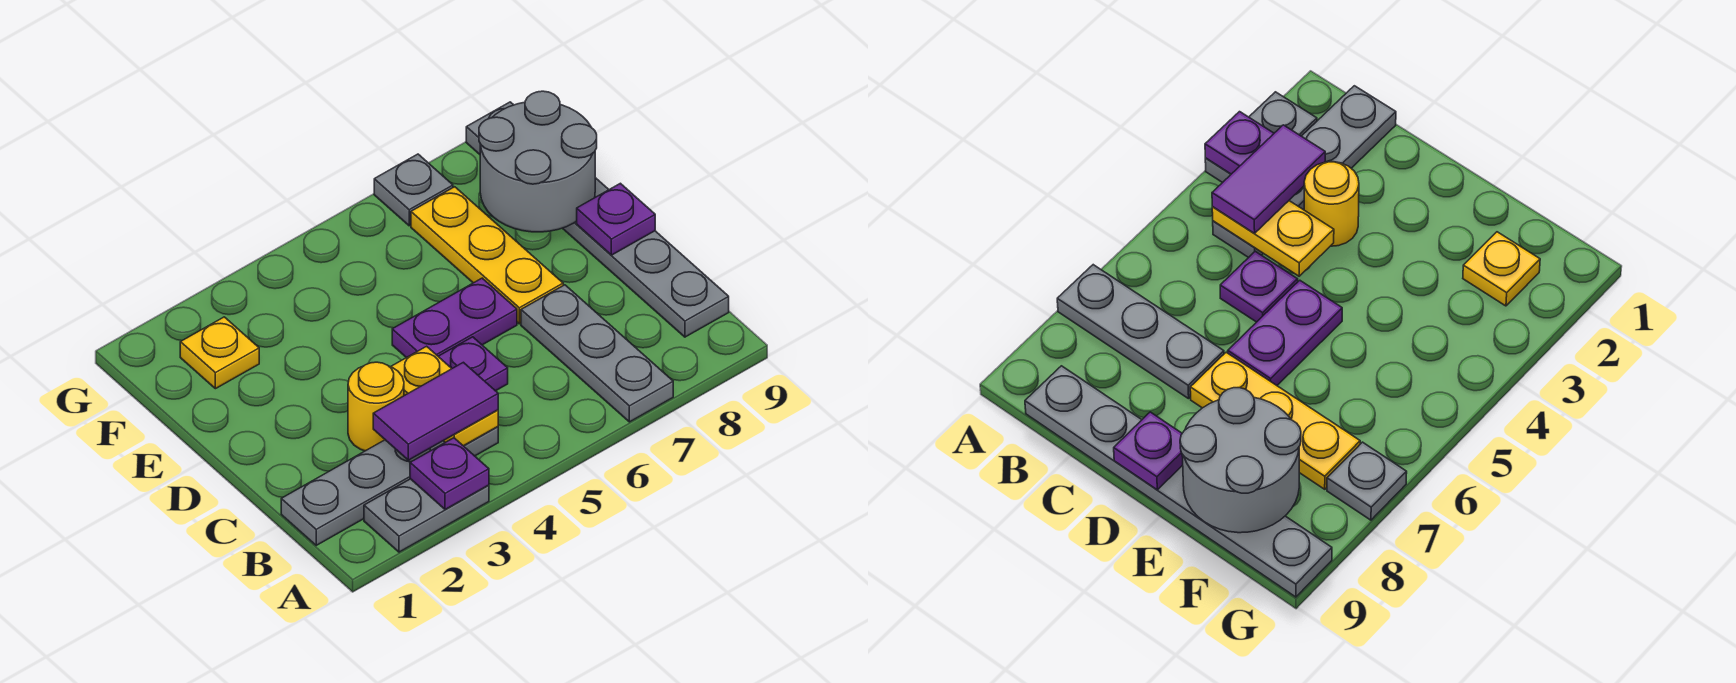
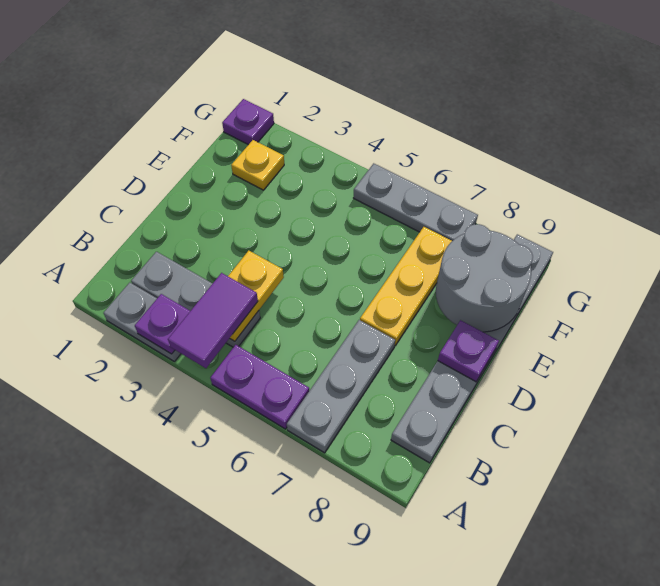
grey 1x4 plate [281,427,498,545] -> grey 1x3 plate [131,252,260,347]
purple 1x2 tile [373,362,498,460] -> purple 1x2 tile turned to [168,273,258,368]
yellow 1x1 round brick [348,362,404,451] -> none
purple 1x1 plate [438,337,508,391] -> purple 1x1 plate moved to [222,99,274,145]
purple 1x2 plate [392,278,517,358] -> purple 1x2 plate moved to [210,345,309,429]
grey 1x1 plate [374,154,453,226] -> grey 1x3 plate [354,163,478,241]

